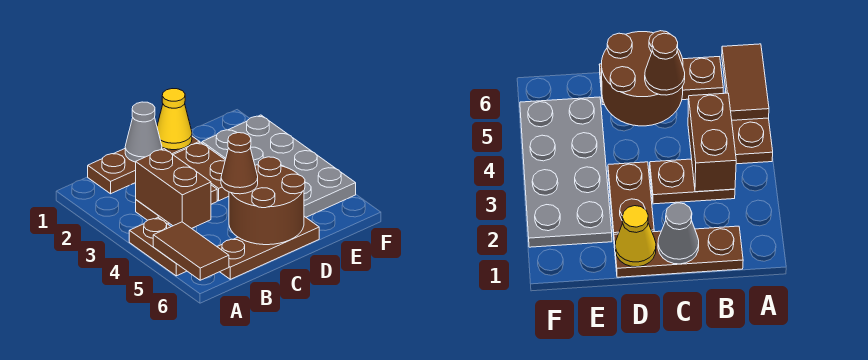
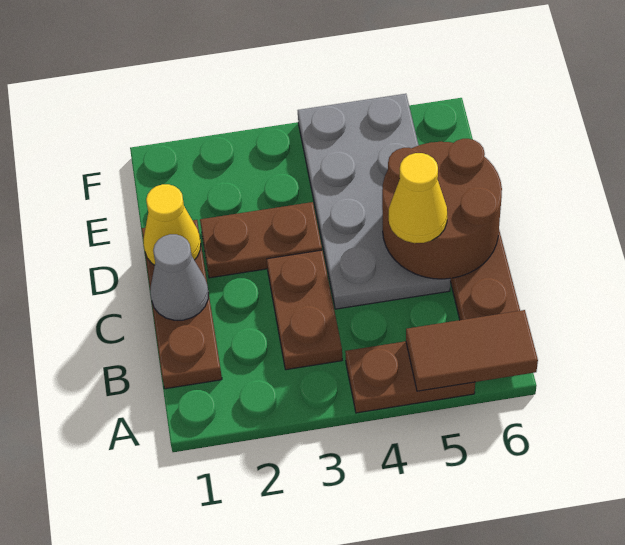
brown 1x2 brick [136,149,211,229] -> none
brown 1x1 cone [221,133,258,194] -> yellow 1x1 cone [389,153,447,243]
grey 2x4 plate [202,115,356,217] -> grey 2x4 plate turned to [298,94,451,309]

